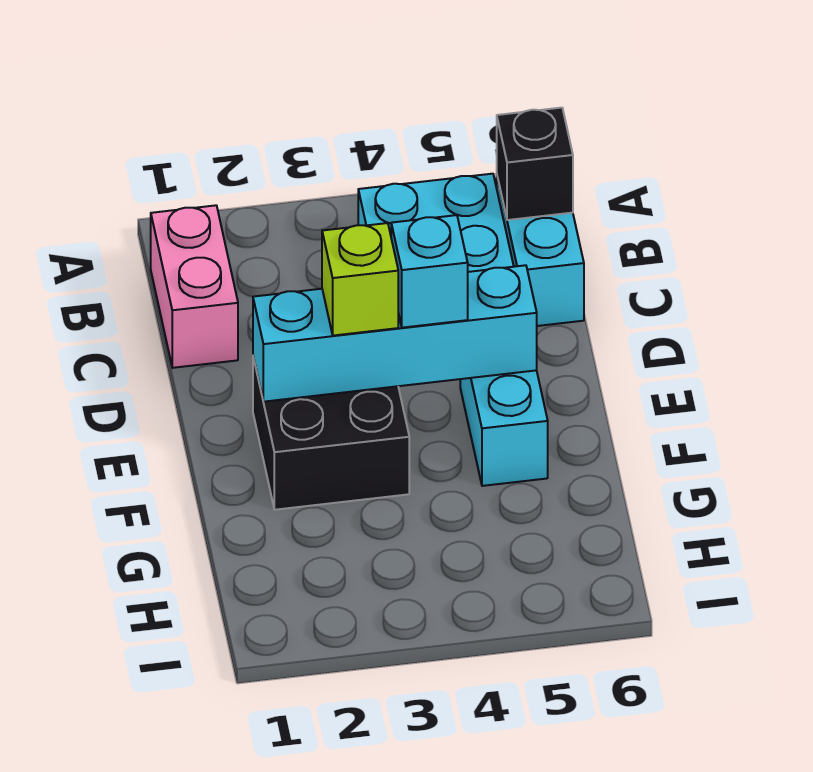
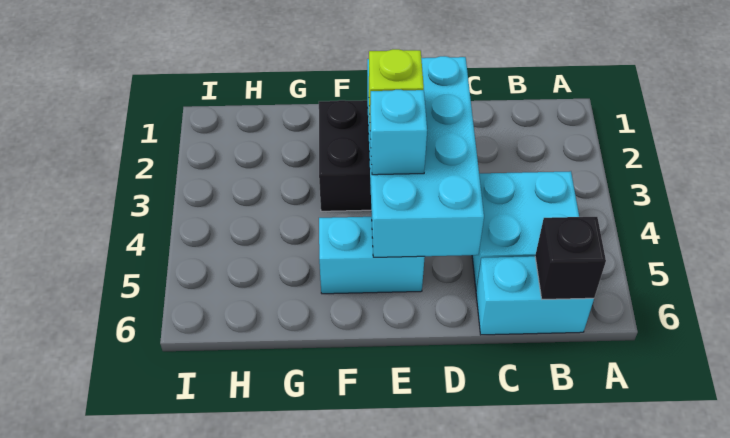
pink 1x2 brick [151,205,238,368] -> none
cyan 1x4 brick [253,265,537,402] -> cyan 2x4 brick [367,56,484,257]

